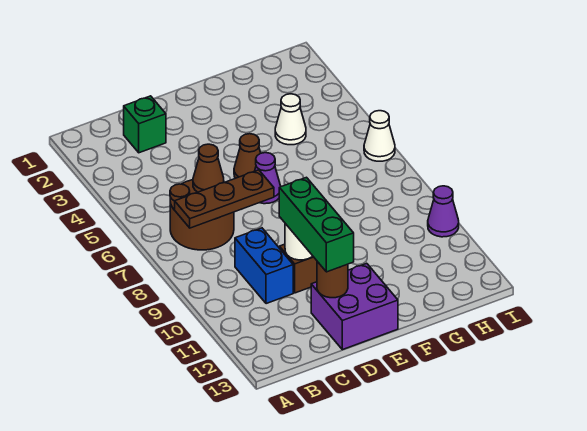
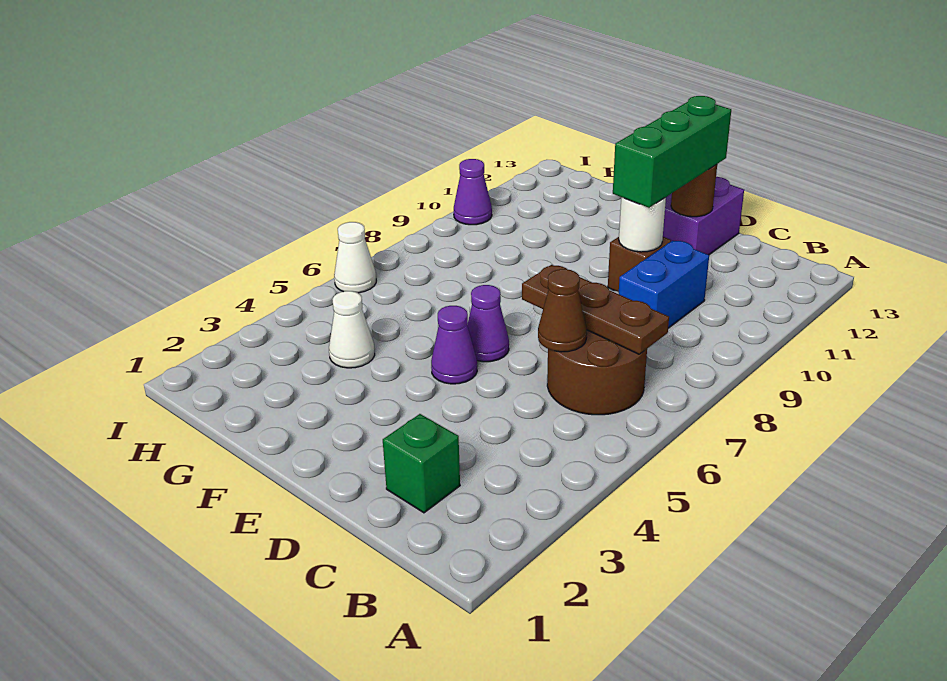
brown 1x1 cone [234,134,261,178] -> purple 1x1 cone [431,306,477,384]

